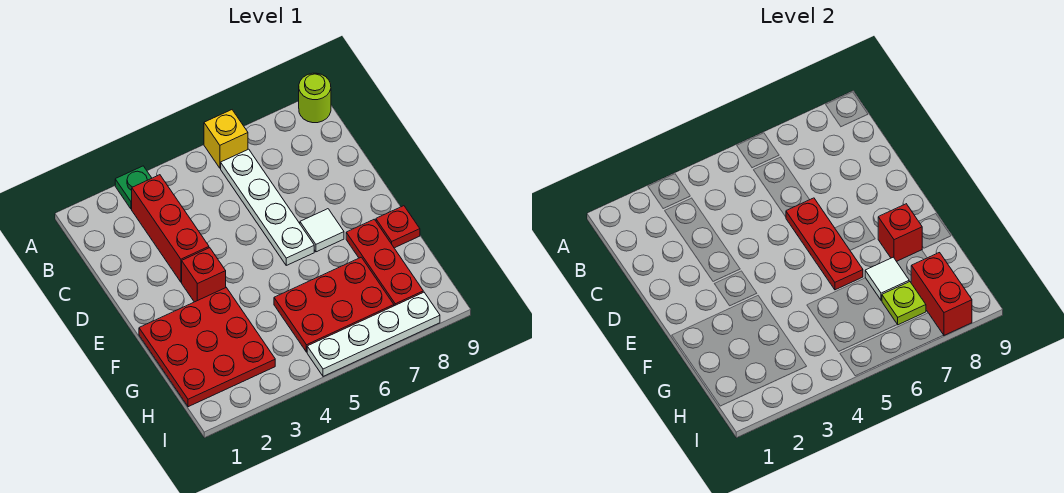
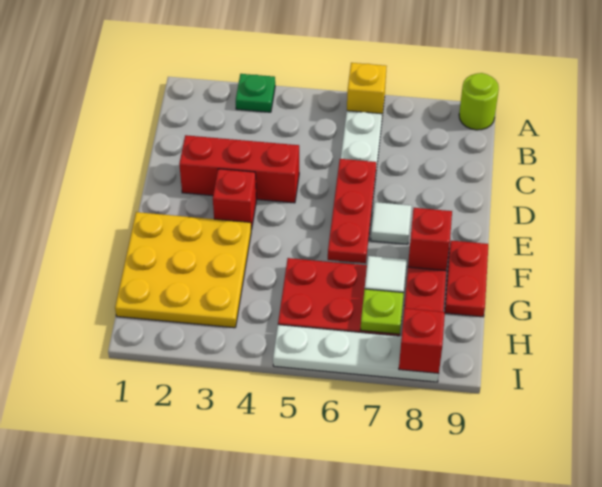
red 1x3 brick [132,175,209,282] -> red 1x3 brick turned to [179,135,299,203]
red 3x3 plate [139,288,275,407] -> yellow 3x3 plate [115,212,251,328]
red 1x1 plate [376,206,420,248] -> red 1x2 plate [445,241,488,317]
red 1x2 brick [911,253,972,335] -> red 1x1 brick [399,308,445,373]

